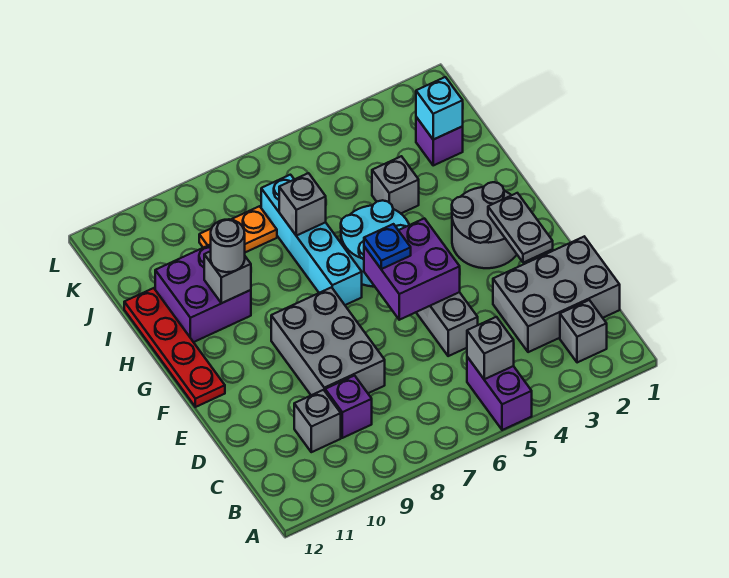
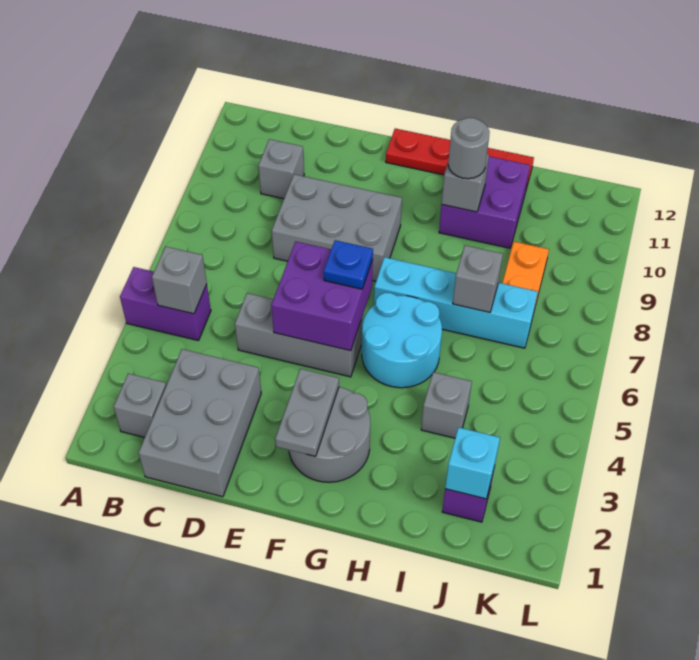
purple 1x1 brick [325,376,372,438] -> none
grey 1x2 plate [488,193,553,263] -> grey 1x2 plate turned to [275,369,339,456]

